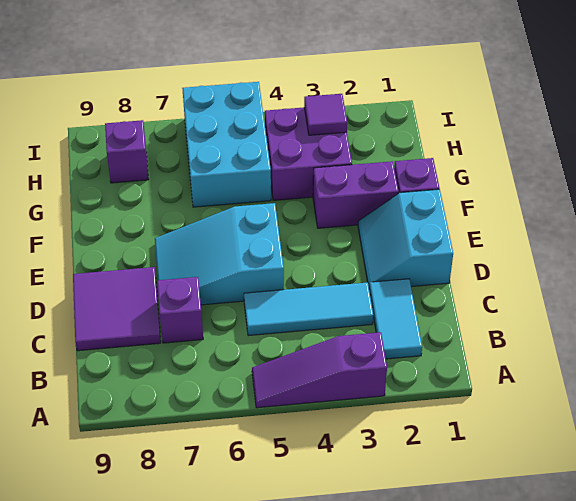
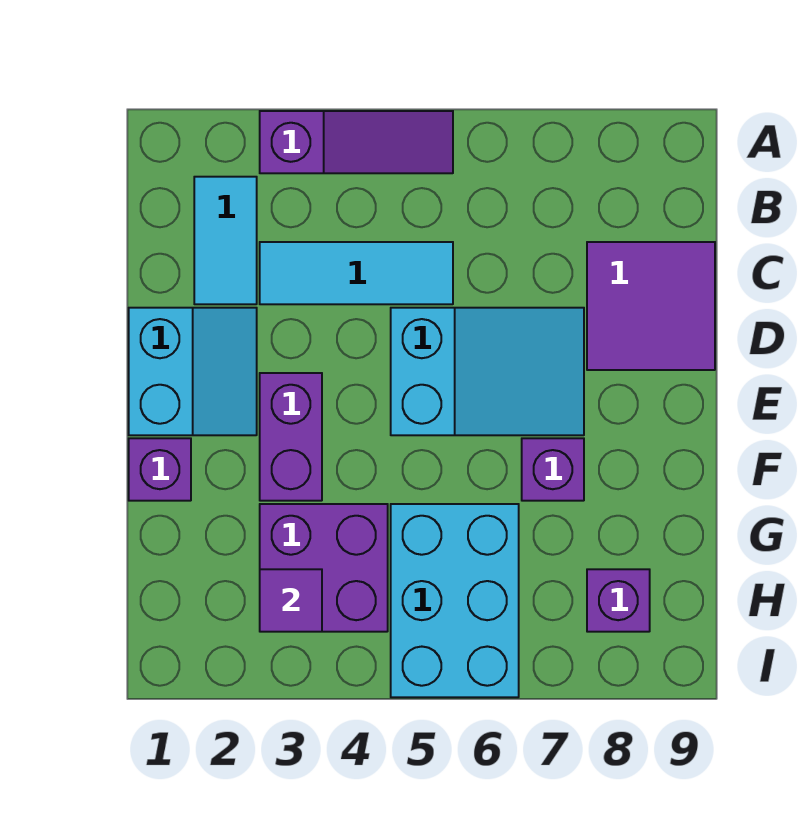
purple 1x1 brick [157,277,203,343] -> purple 1x1 brick moved to [522,438,584,501]
purple 1x2 brick [313,161,399,228] -> purple 1x2 brick turned to [260,373,322,501]

